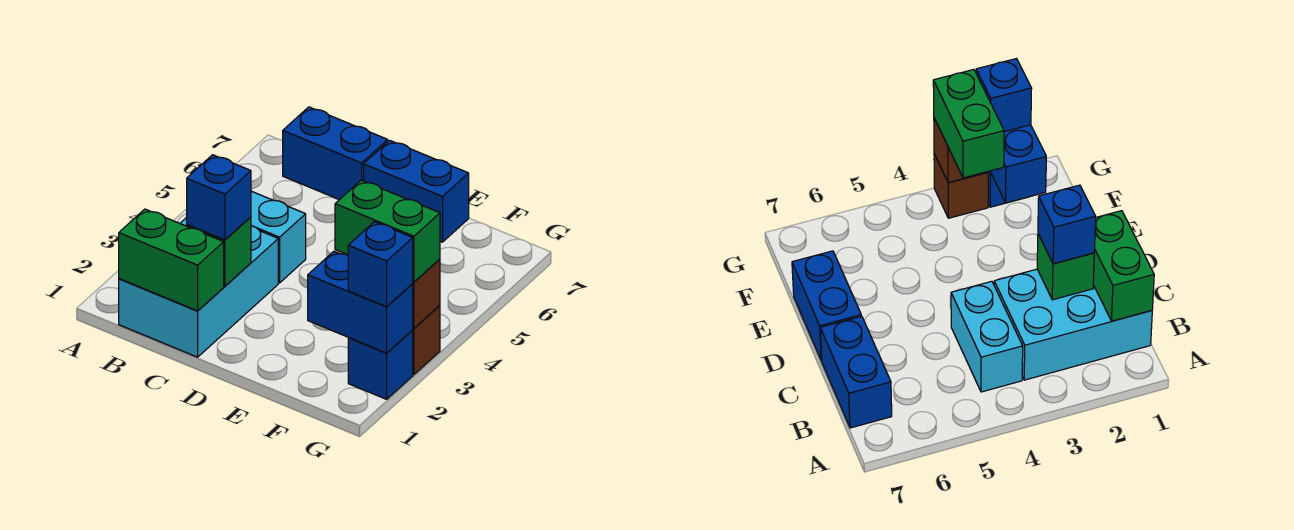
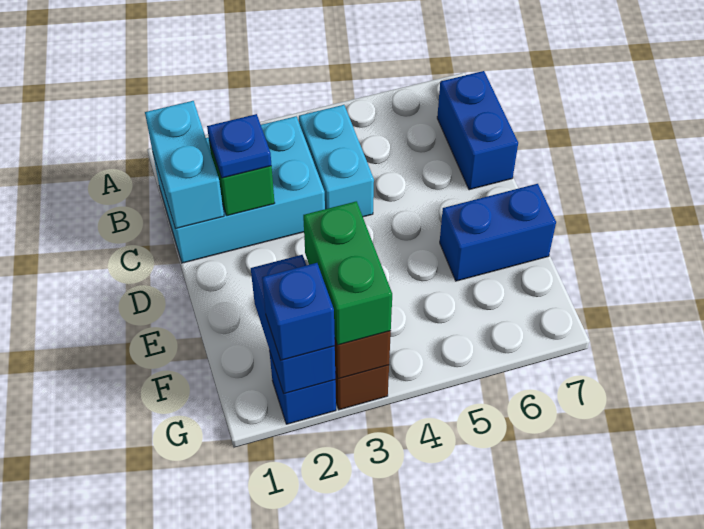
green 1x2 brick [119,209,224,311] -> cyan 1x2 brick [145,101,224,229]
blue 1x1 brick [187,155,251,240] -> blue 1x1 plate [207,114,272,178]
blue 1x2 brick [364,140,469,242] -> blue 1x2 brick turned to [440,184,556,281]

